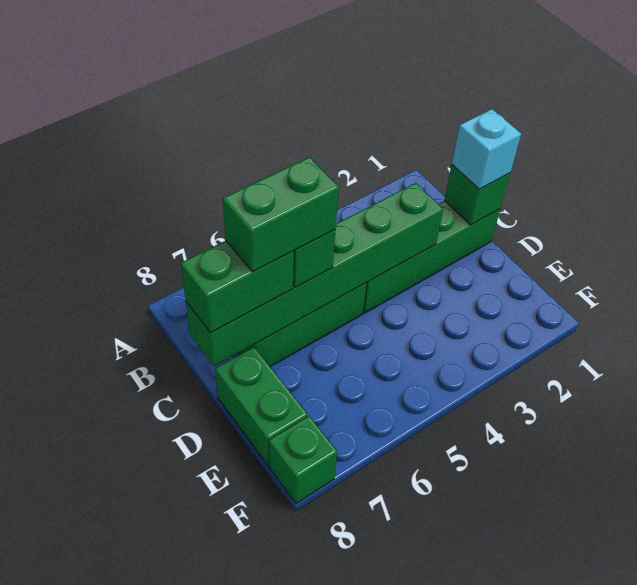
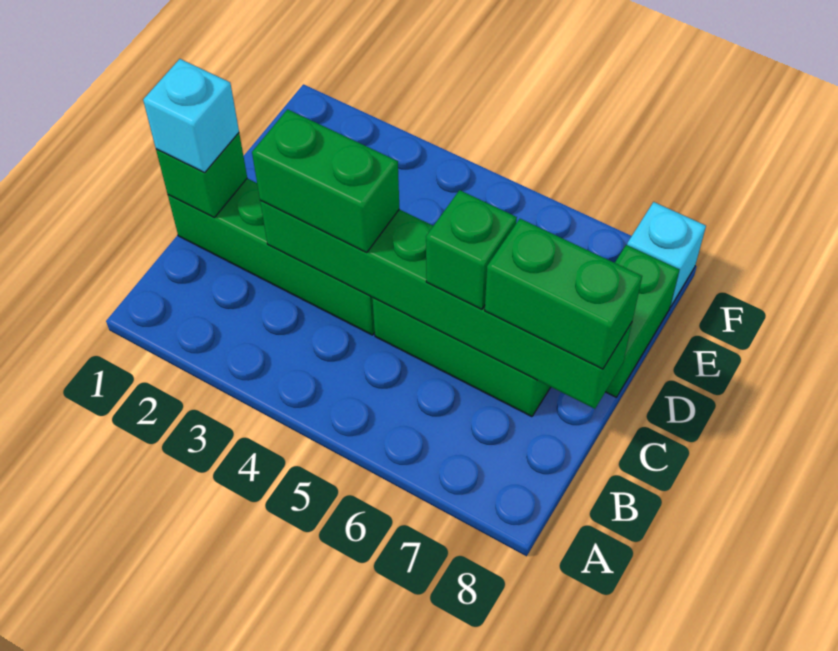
green 1x2 brick [223,157,339,272] -> green 1x2 brick moved to [252,109,399,252]
green 1x1 brick [269,416,337,503] -> cyan 1x1 brick [627,202,706,307]

